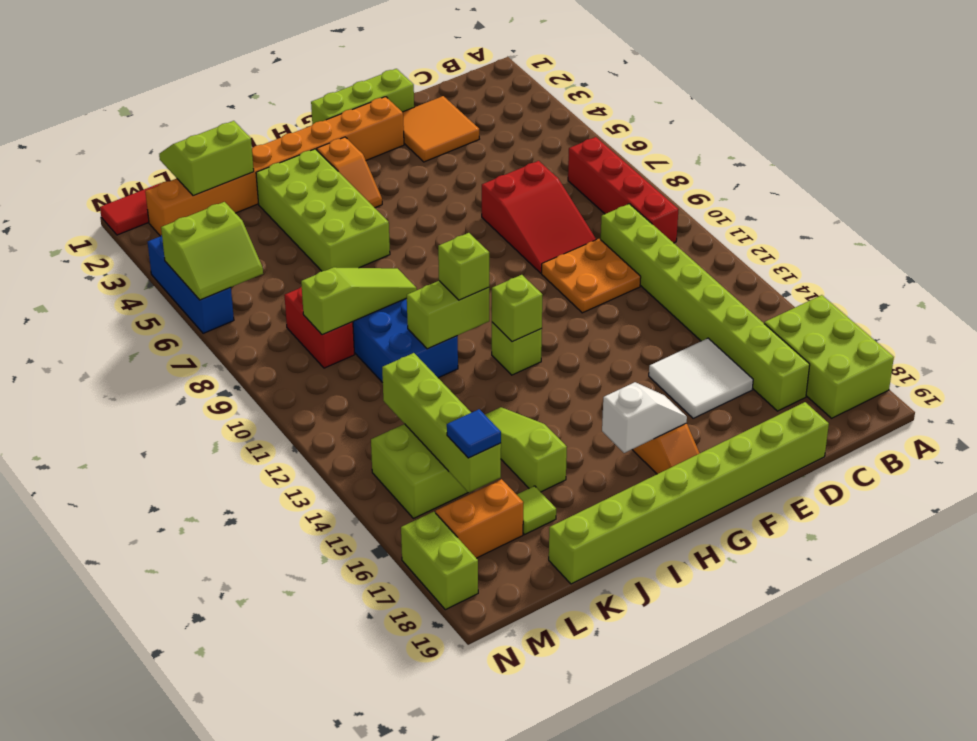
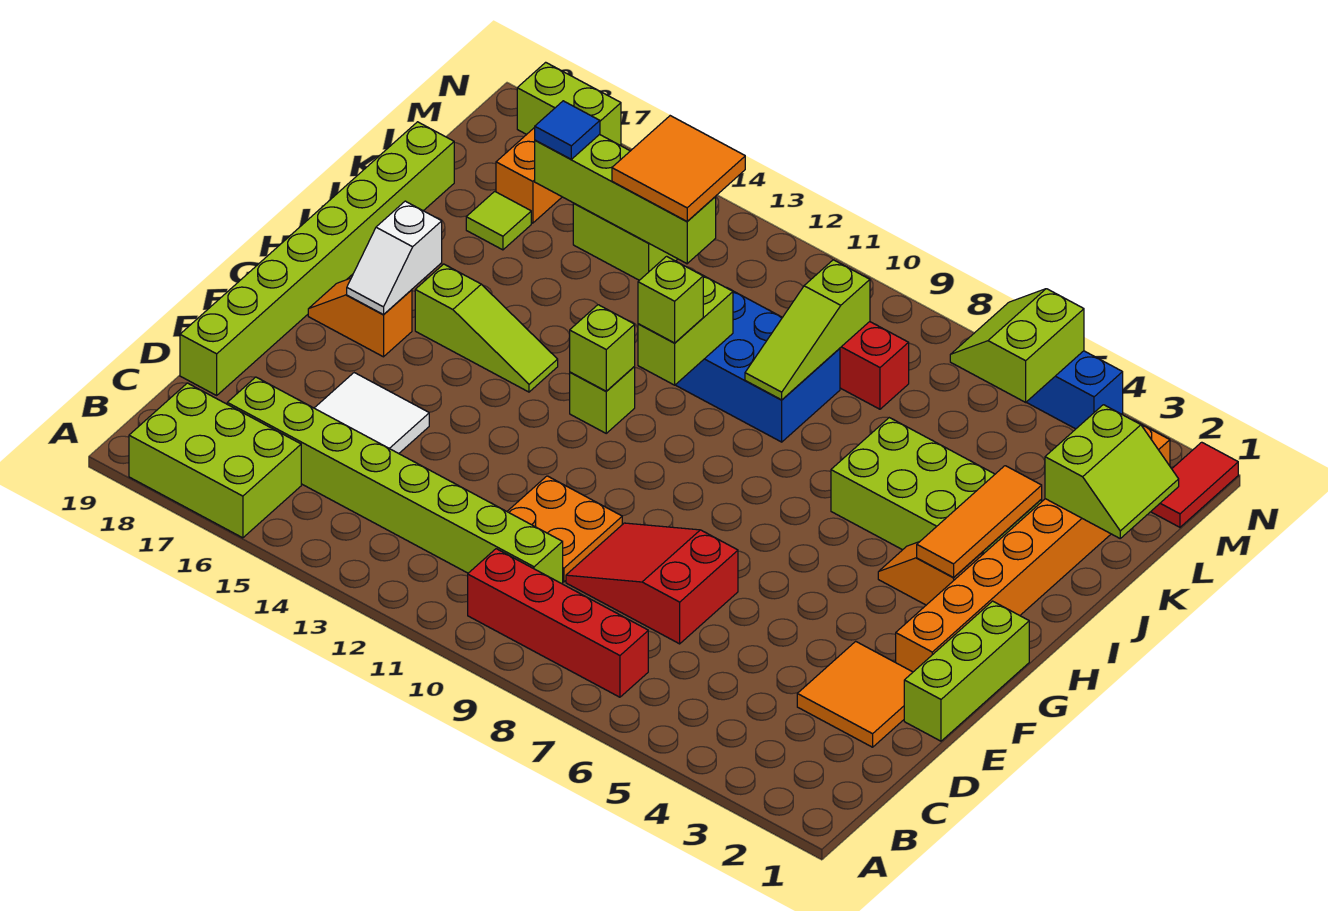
none -> orange 1x3 tile [917,466,1042,577]
lime 1x3 slope [485,407,567,492] -> lime 1x3 slope moved to [415,264,558,392]
none -> orange 2x2 tile [612,116,745,221]

